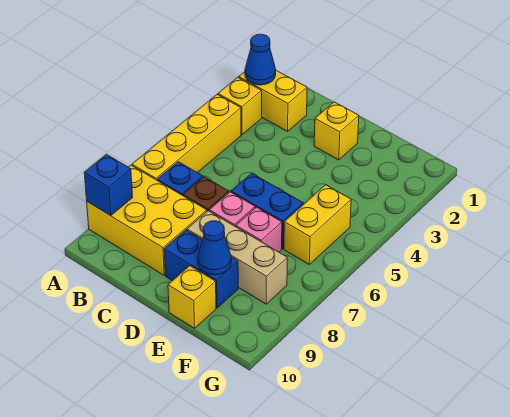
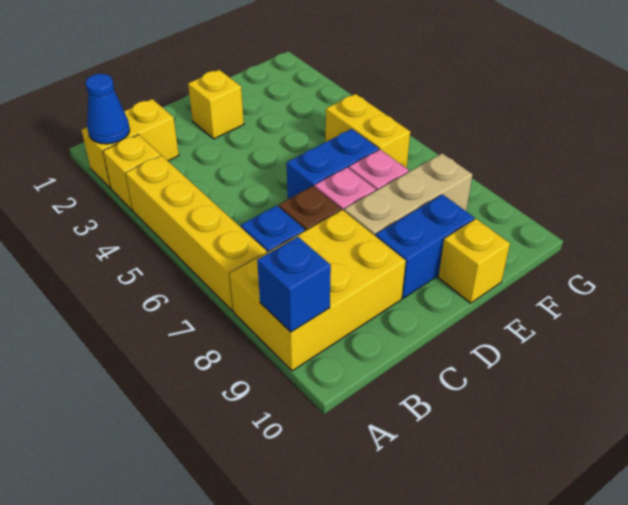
blue 1x1 cone [198,221,231,275] -> none

